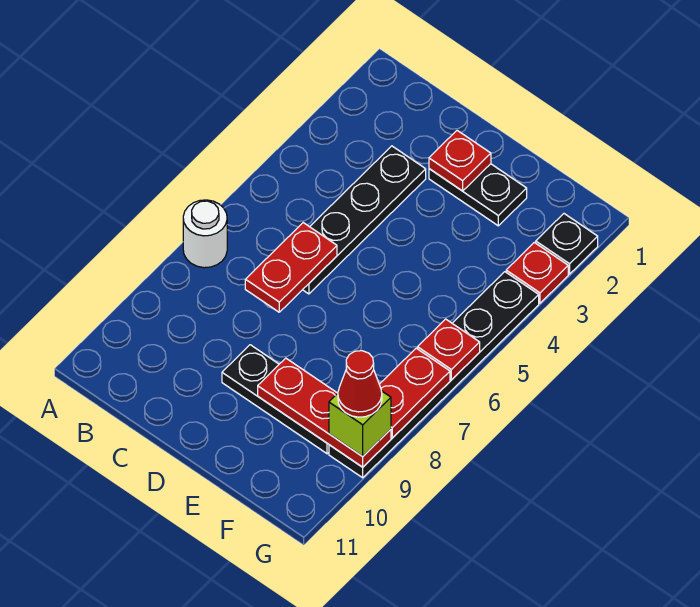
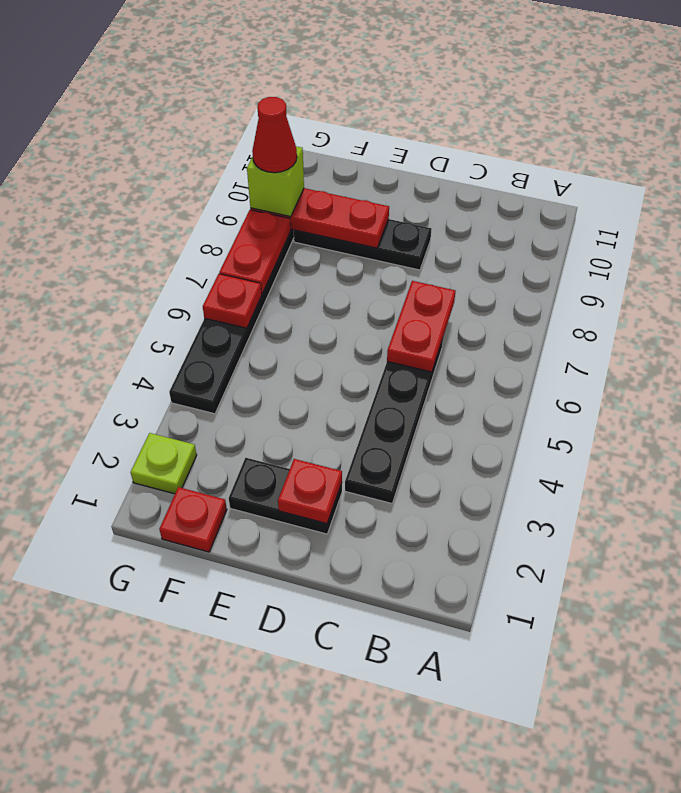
white 1x1 round brick [183,200,227,268] -> none
black 1x1 plate [536,214,598,274] -> lime 1x1 plate [130,433,197,494]
red 1x1 plate [506,242,568,303] -> red 1x1 plate moved to [159,487,227,552]

